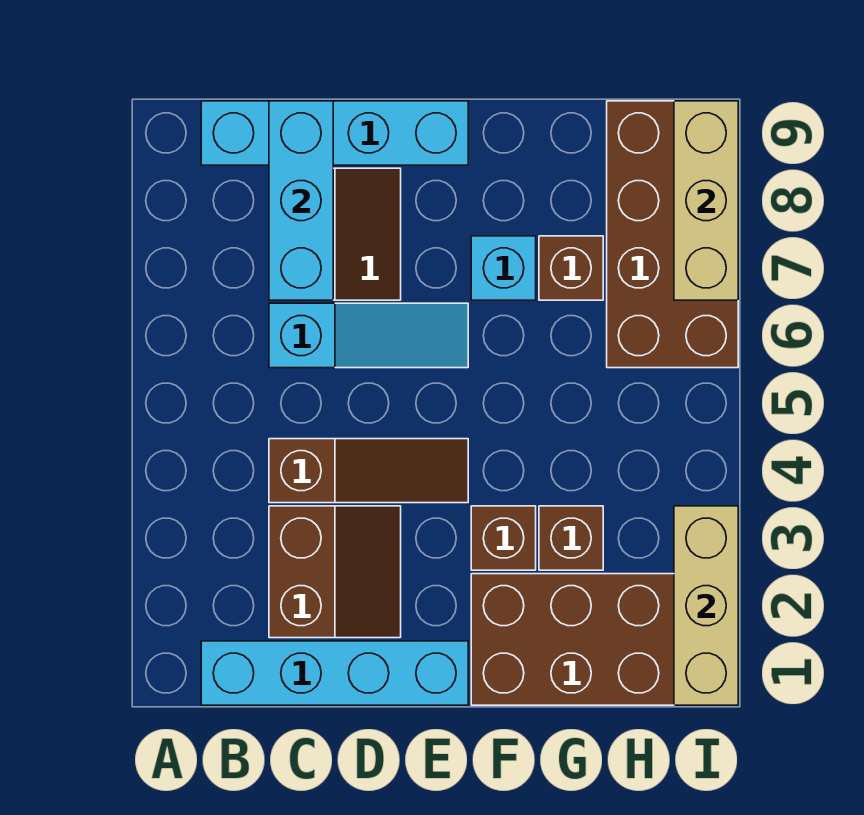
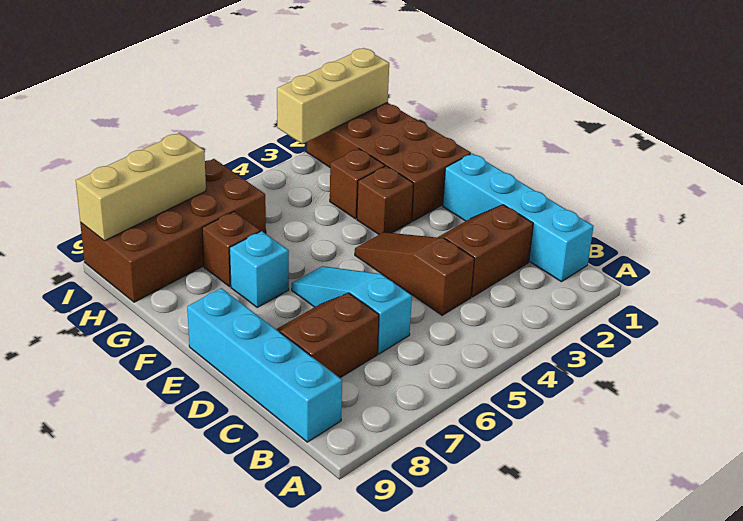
cyan 1x3 brick [269,101,333,300] -> none

